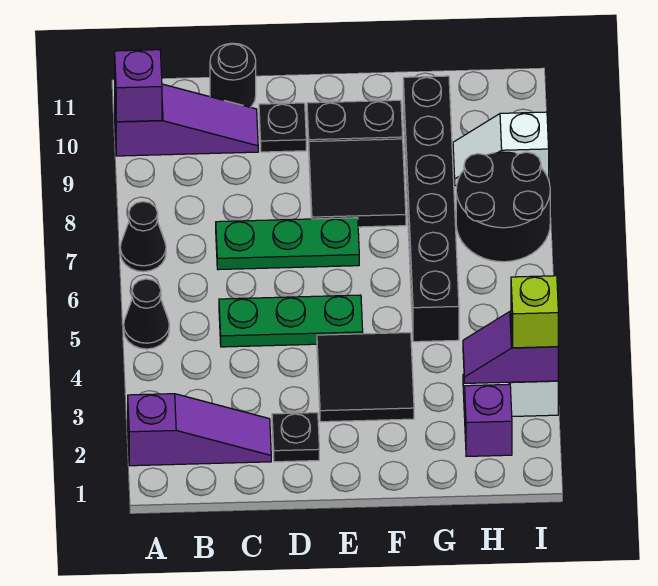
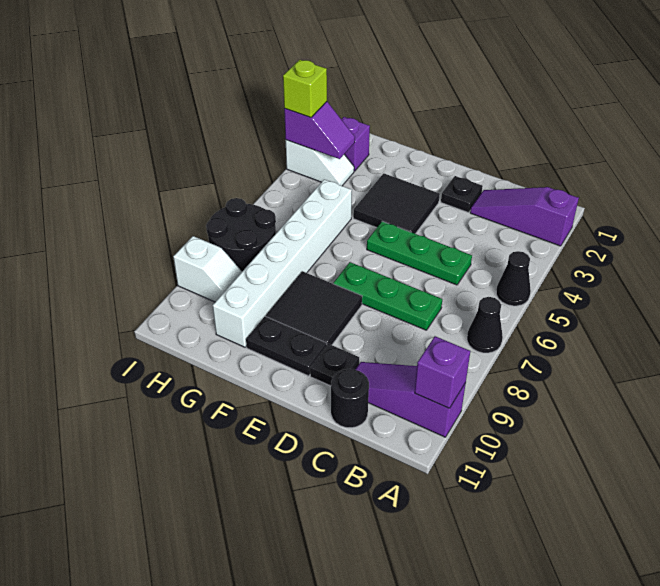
black 1x6 brick [403,76,459,342] -> white 1x6 brick [213,179,352,347]

